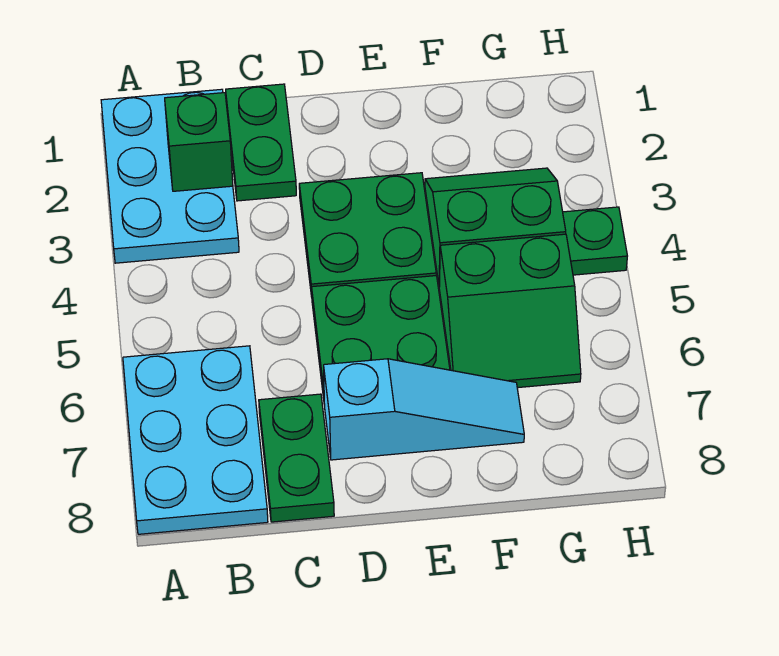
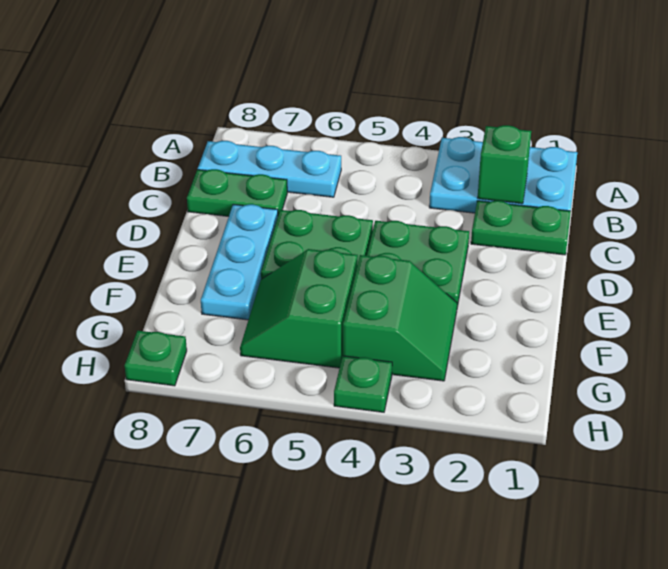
cyan 2x3 plate [123,346,268,534] -> cyan 1x3 plate [198,141,341,197]
cyan 1x3 slope [324,359,524,460] -> cyan 1x3 plate [201,204,278,320]
none -> green 1x1 plate [125,331,187,386]

